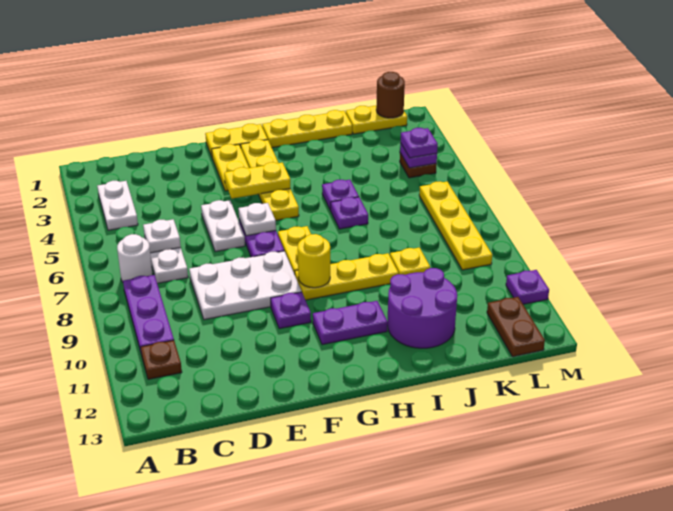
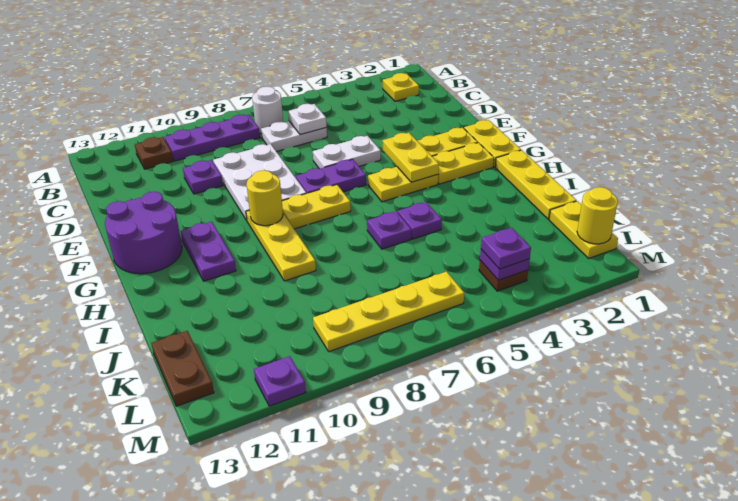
white 1x2 plate [97,181,138,230] -> none
white 1x1 plate [238,203,276,236] -> none
purple 1x1 plate [271,292,311,329] -> purple 1x1 plate moved to [183,160,223,194]
purple 2x2 round brick [387,268,457,348] -> purple 2x2 round brick moved to [105,192,182,274]
yellow 1x1 plate [390,248,430,275] -> yellow 1x1 plate moved to [383,73,419,101]
brown 1x1 round brick [376,72,405,118] -> yellow 1x1 round brick [577,187,618,244]
brown 1x2 plate [487,297,545,357] -> brown 1x2 plate turned to [151,331,214,406]

